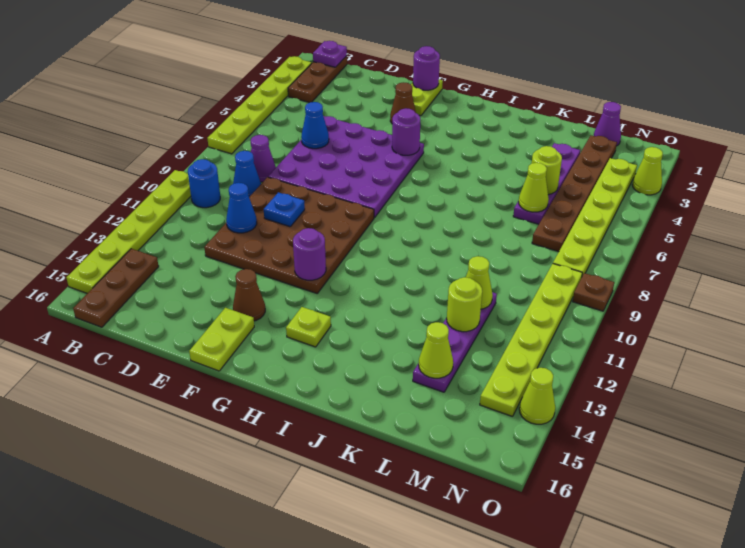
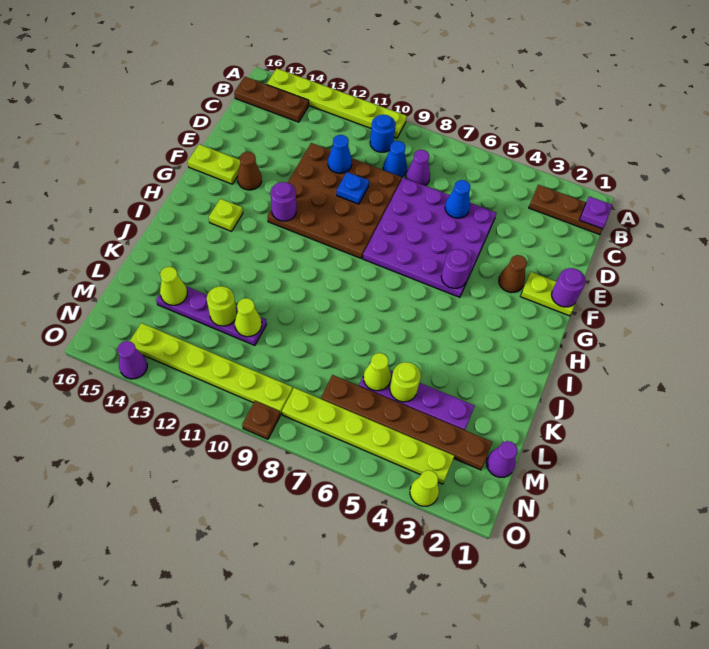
lime 1x6 plate [207,56,312,154] -> none
lime 1x1 cone [519,368,555,424] -> purple 1x1 cone [117,341,147,379]

